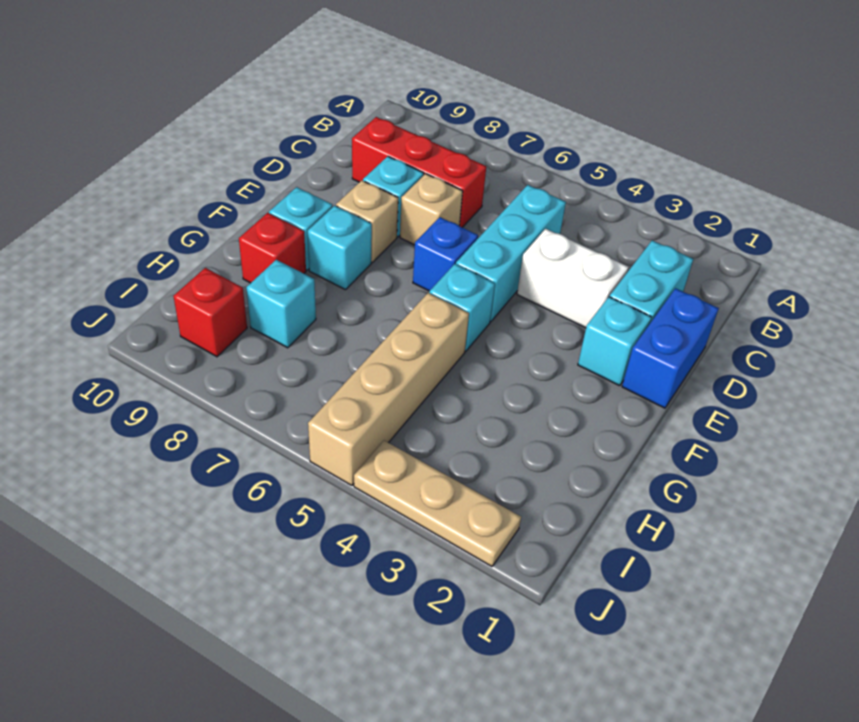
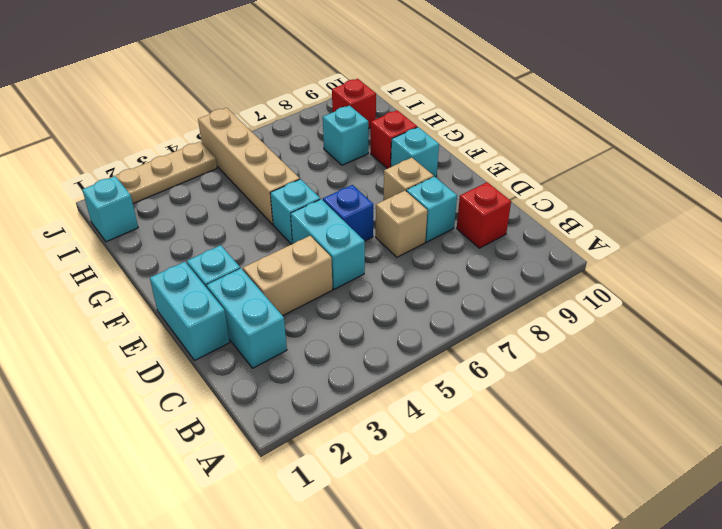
cyan 1x3 brick [456,185,566,322] -> cyan 1x2 brick [291,199,365,289]
red 1x3 brick [352,117,486,227] -> red 1x1 brick [457,182,511,248]
blue 1x2 brick [622,288,719,408] -> cyan 1x2 brick [150,262,230,360]
white 1x2 brick [517,229,629,328] -> tan 1x2 brick [243,236,333,316]
cyan 1x1 brick [308,206,372,290] -> cyan 1x1 brick moved to [82,176,138,242]

